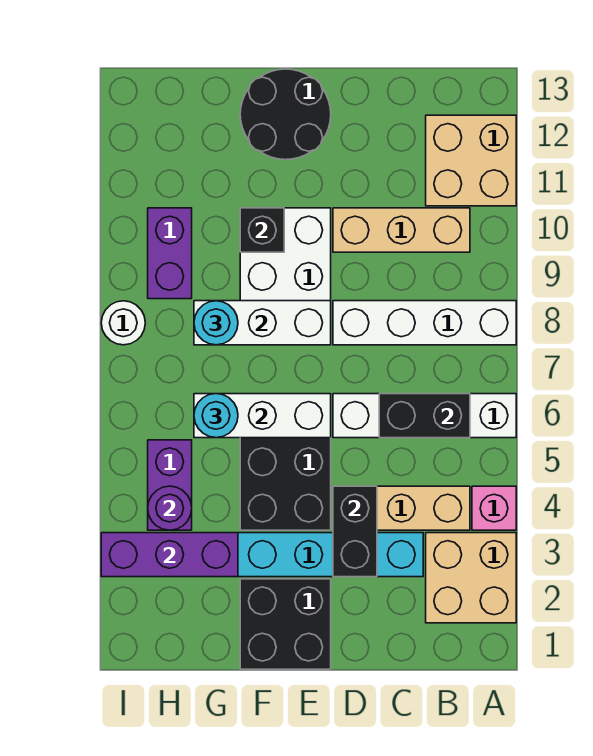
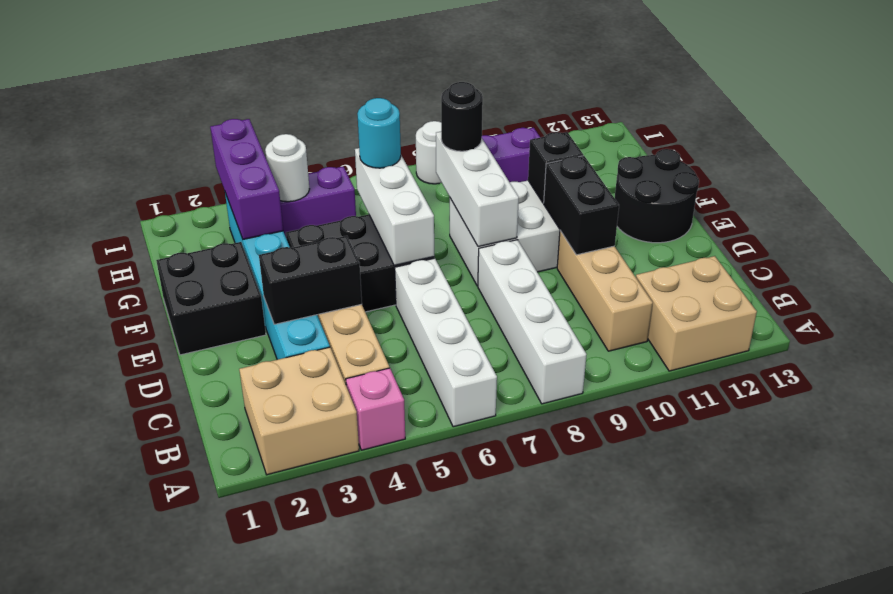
black 1x2 brick [379,394,470,438] -> black 1x2 brick moved to [544,156,619,255]
cyan 1x1 round brick [194,301,238,345] -> black 1x1 round brick [441,82,483,151]
purple 1x1 round brick [148,486,192,530] -> white 1x1 round brick [265,134,309,202]

